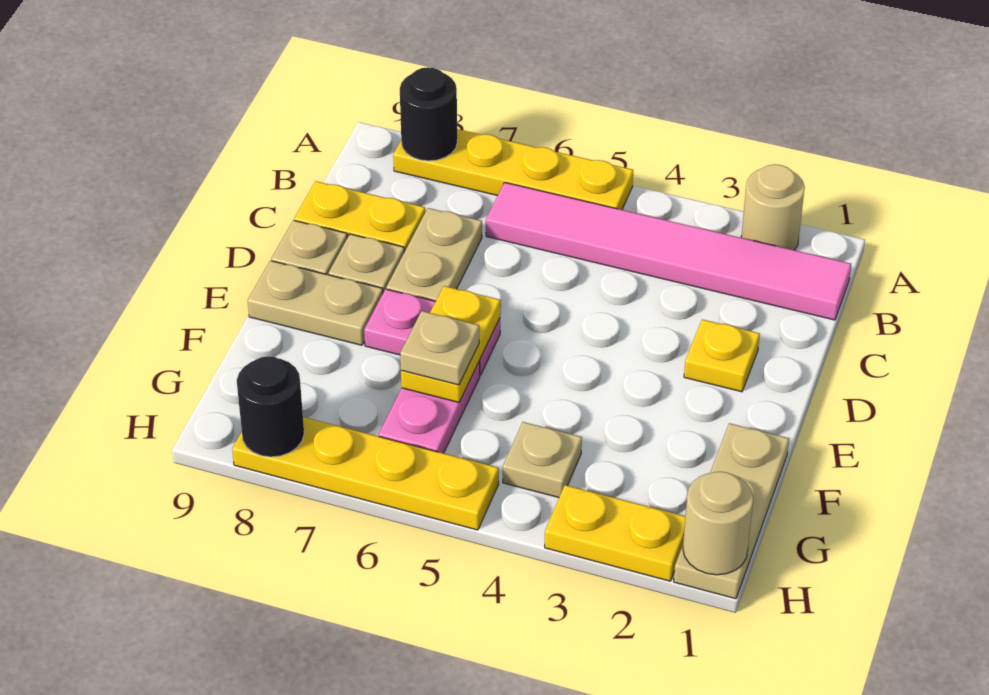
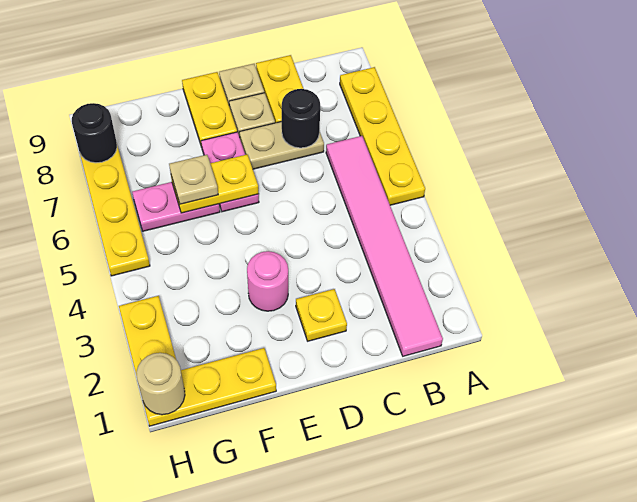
tan 1x1 round brick [741,164,805,250] -> none
black 1x1 round brick [400,67,457,161] -> black 1x1 round brick moved to [282,89,320,148]
none -> pink 1x1 round brick [247,251,288,311]
tan 1x2 plate [248,261,383,345] -> yellow 1x2 plate [182,72,237,147]
tan 1x3 plate [674,423,789,599] -> yellow 1x3 plate [143,348,276,426]
tan 1x1 plate [503,422,582,498] -> none

